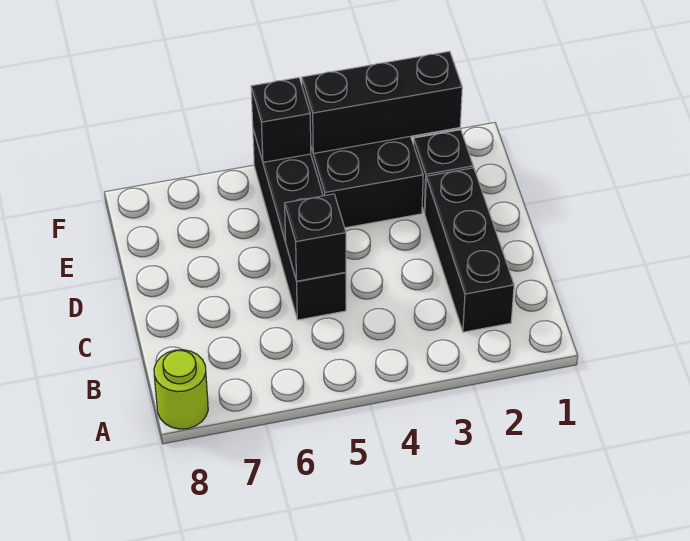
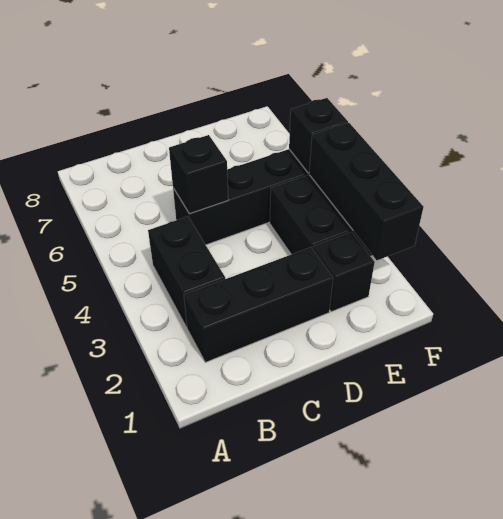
lime 1x1 round brick [154,350,208,429] -> none
none -> black 1x2 brick [148,216,225,327]

